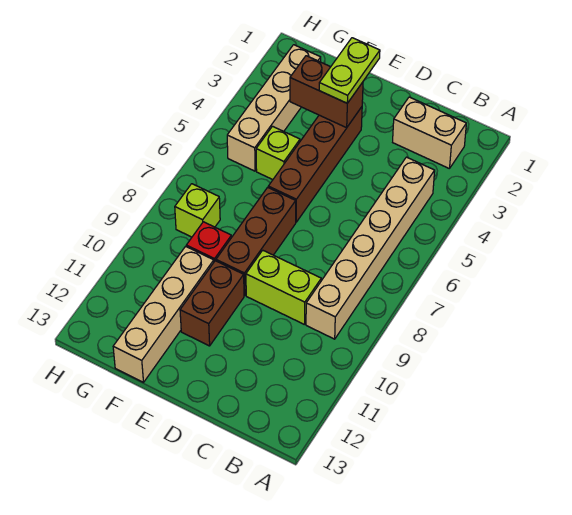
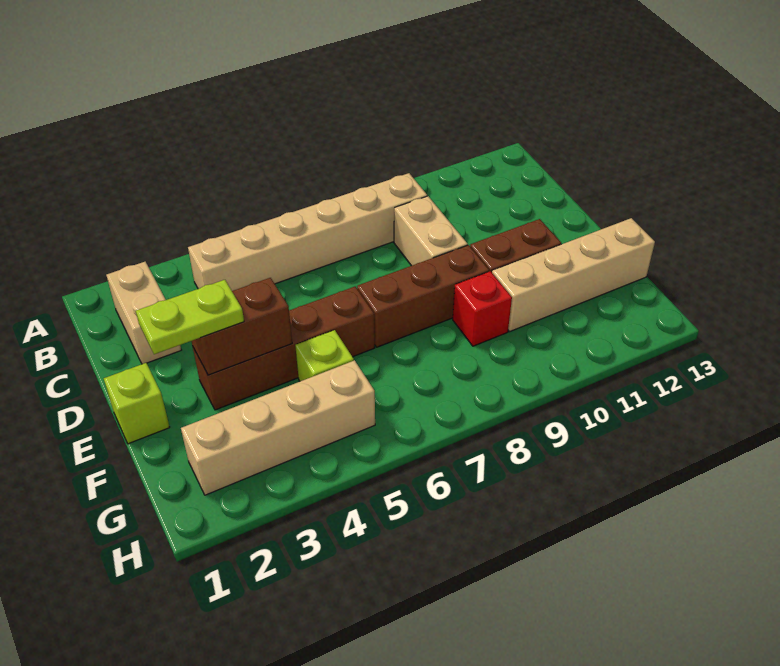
lime 1x2 brick [246,250,321,325] -> tan 1x2 brick [394,196,468,266]
brown 1x2 brick [290,56,363,128] -> brown 1x2 brick turned to [192,278,292,375]
lime 1x1 brick [175,184,220,237] -> lime 1x1 brick moved to [104,363,170,444]

